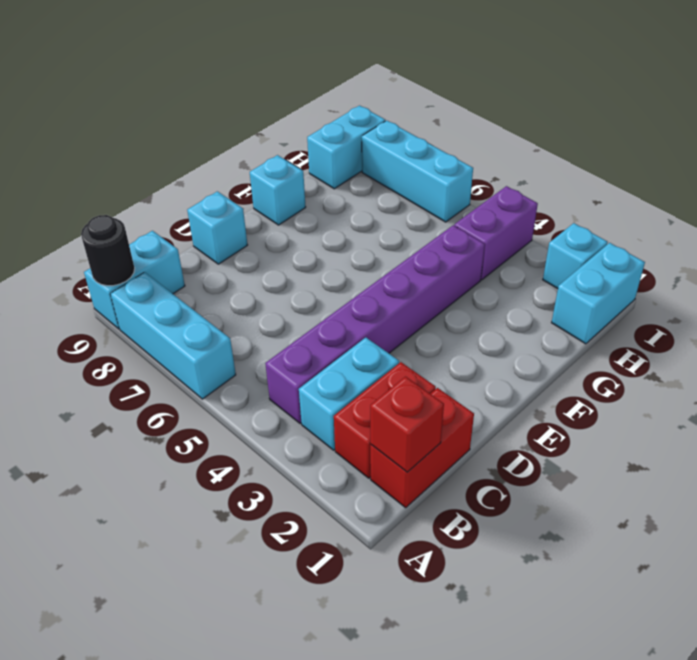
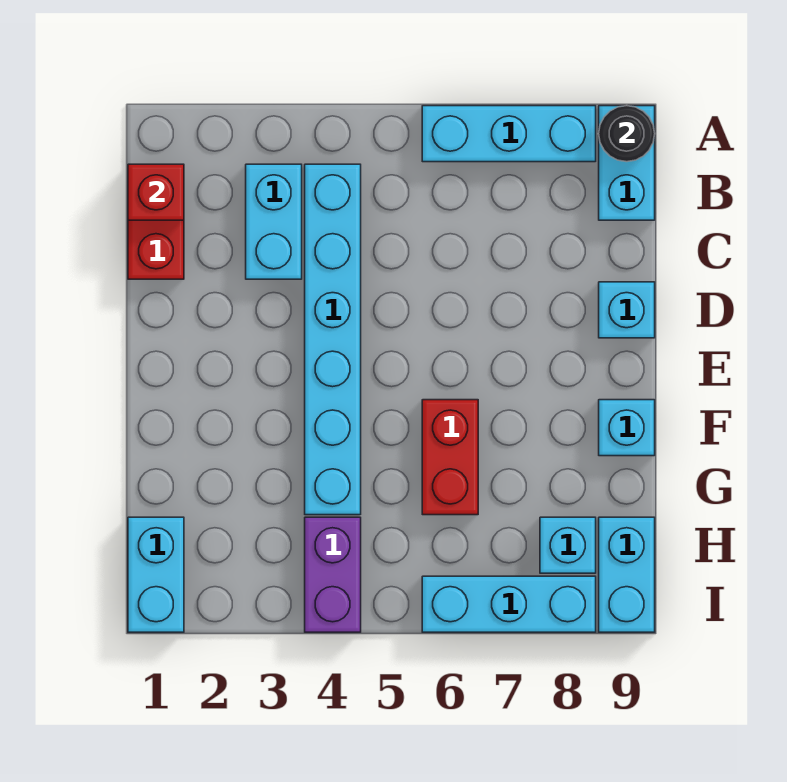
red 1x2 brick [334,362,436,478] -> red 1x2 brick moved to [422,400,478,515]
purple 1x6 brick [265,225,485,423] -> cyan 1x6 brick [305,164,361,515]
cyan 1x1 brick [543,223,608,289] -> cyan 1x1 brick moved to [540,517,596,573]

